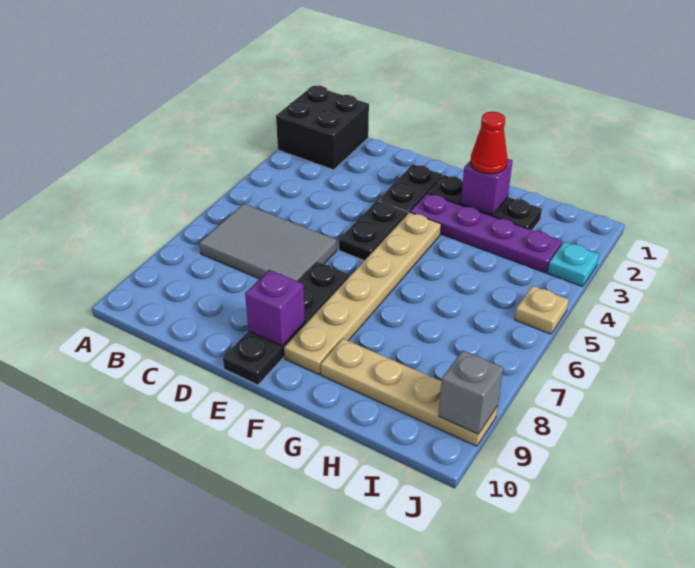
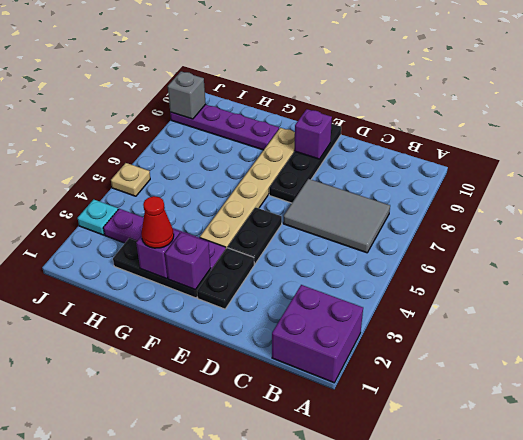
black 2x2 brick [276,86,369,170] -> purple 2x2 brick [272,285,363,383]
none -> purple 1x1 brick [165,232,210,290]
tan 1x4 plate [321,339,498,446] -> purple 1x4 plate [170,104,279,150]

